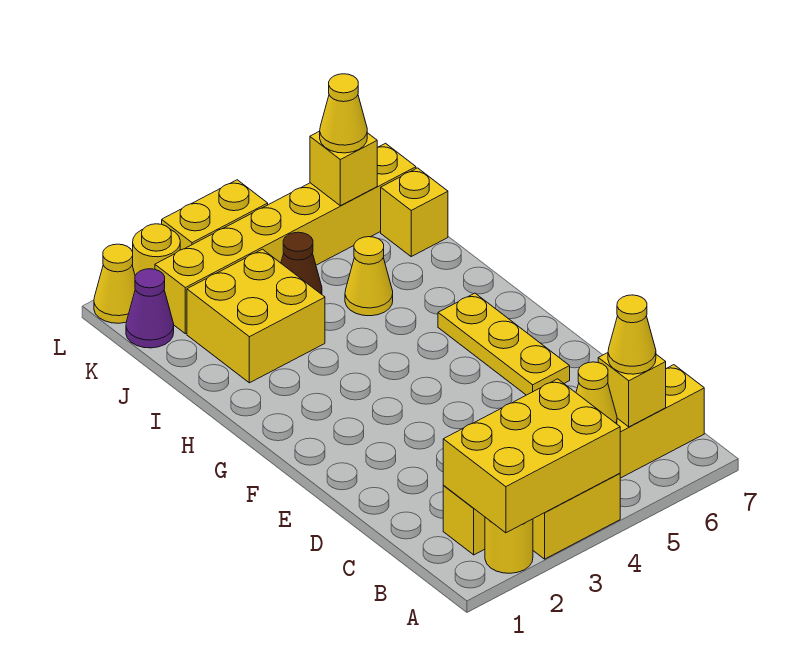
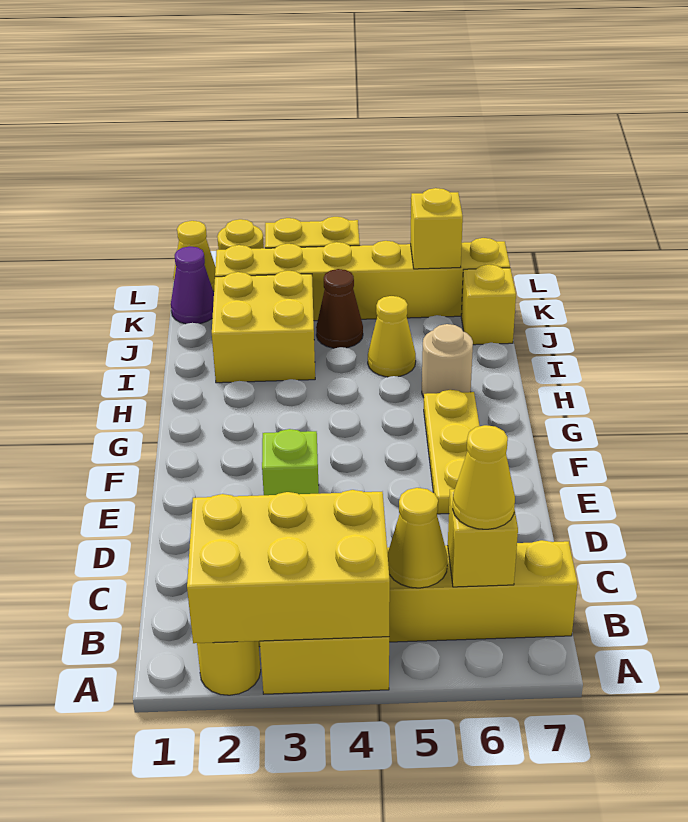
none -> lime 1x1 brick [262,429,319,495]
none -> tan 1x1 round brick [422,324,473,398]
yellow 1x1 cone [320,74,367,153] -> none

